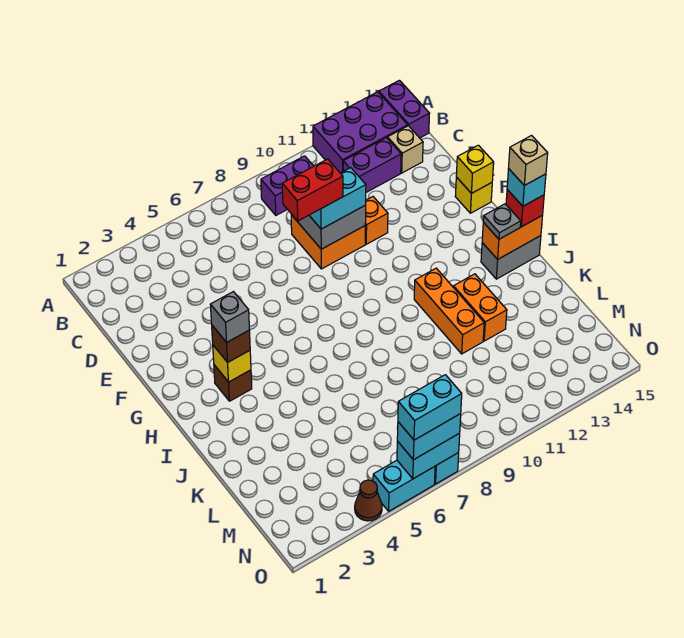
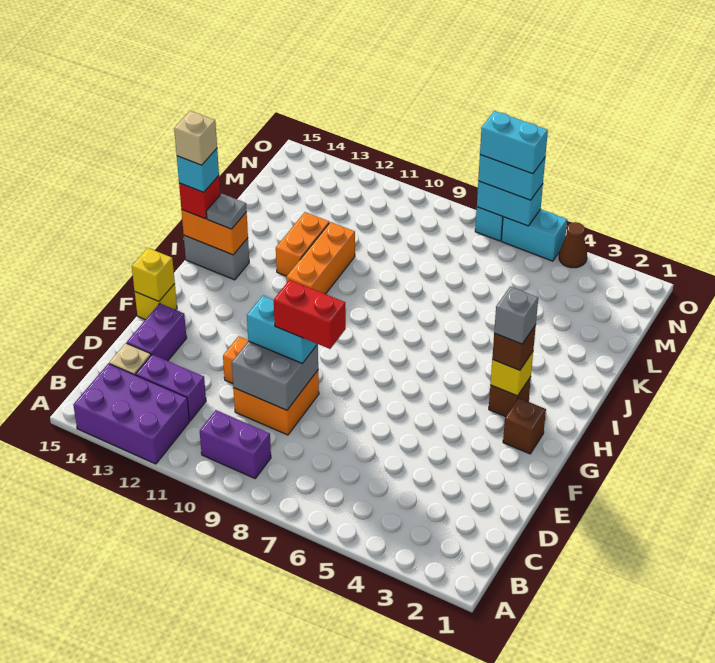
purple 1x2 brick [379,80,430,138] -> purple 1x2 brick moved to [127,303,187,361]
none -> brown 1x1 brick [503,398,546,454]

